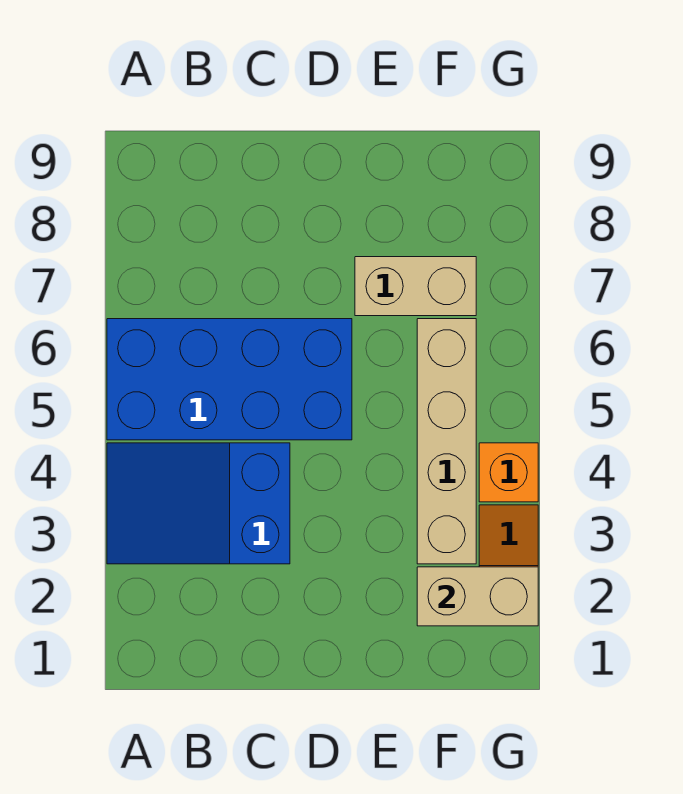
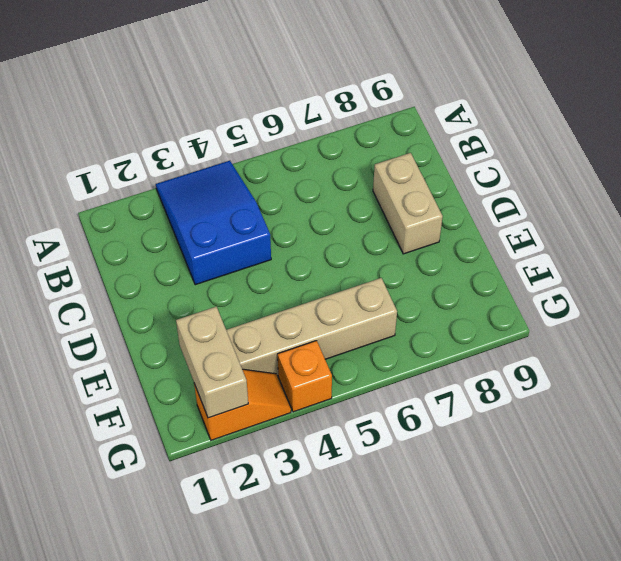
blue 2x4 brick [107,319,352,440] -> none
tan 1x2 brick [355,257,476,316] -> tan 1x2 brick moved to [373,153,443,254]

